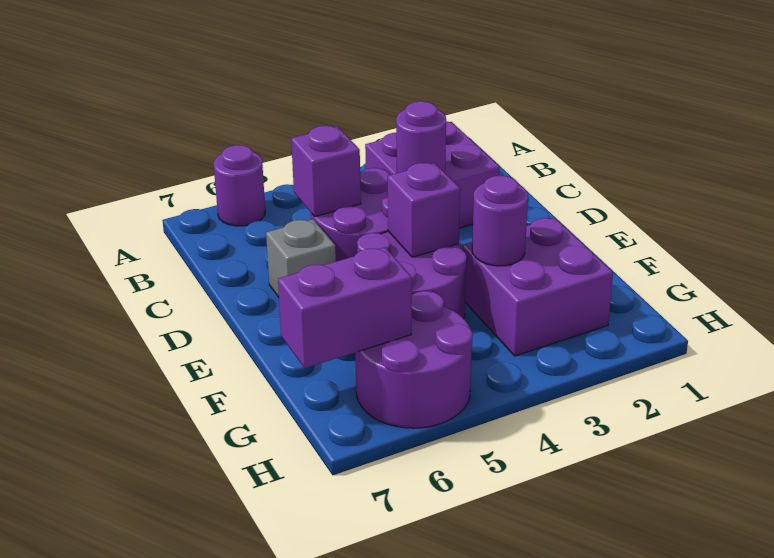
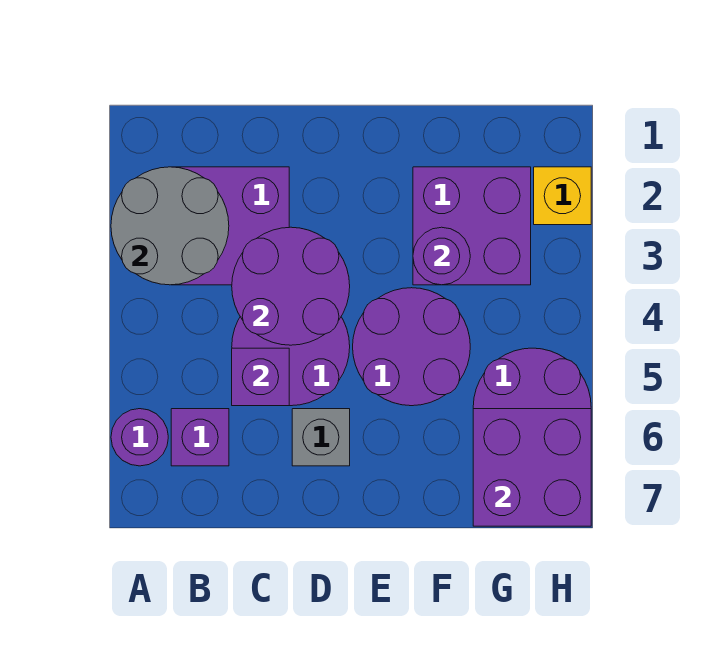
none -> grey 2x2 round brick [111,167,229,285]
purple 1x1 round brick [396,101,446,173] -> purple 2x2 round brick [232,227,350,345]
purple 1x1 brick [388,163,460,257] -> purple 1x1 brick moved to [171,409,229,466]
purple 1x2 brick [278,247,412,368] -> purple 2x2 brick [473,409,591,526]
none -> yellow 1x1 brick [534,167,591,225]

